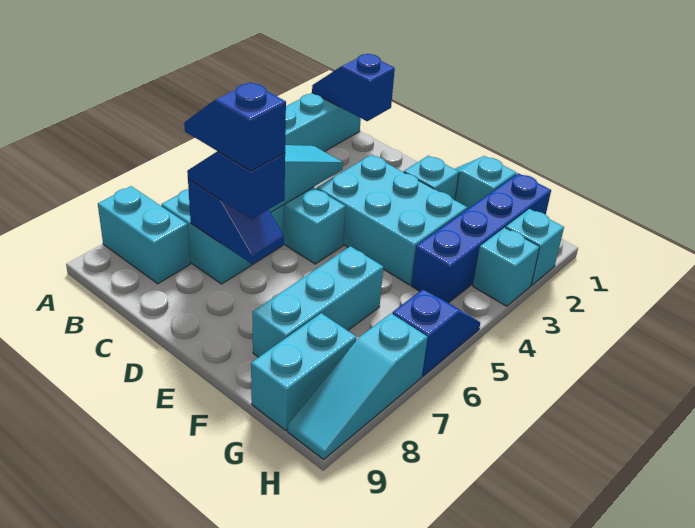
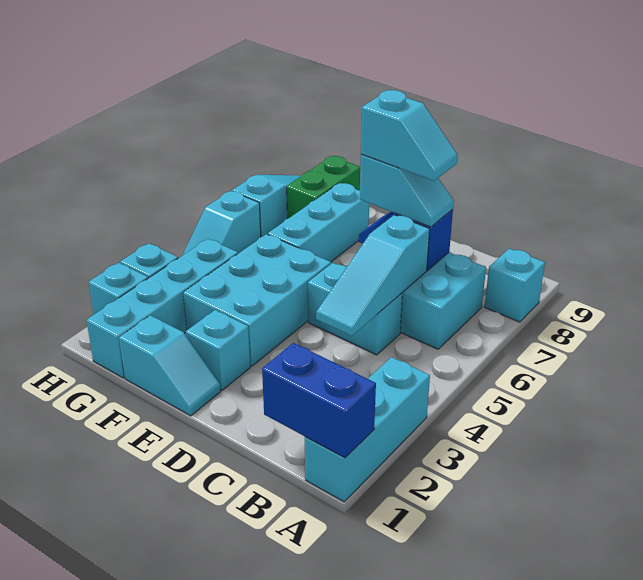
blue 1x2 slope [312,54,395,121] -> blue 1x2 brick [262,343,376,458]
cyan 1x2 brick [98,186,190,284] -> cyan 1x1 brick [485,248,545,322]
blue 1x2 slope [187,151,285,219] -> cyan 1x2 slope [360,154,454,227]
blue 1x2 slope [184,83,286,171] -> cyan 1x2 slope [361,90,458,181]
cyan 2x3 brick [317,155,467,285] -> cyan 2x3 brick turned to [183,234,331,366]
blue 1x4 brick [411,173,551,303] -> cyan 1x4 brick [86,239,238,378]
cyan 1x2 brick [251,313,356,431] -> green 1x2 brick [287,156,360,219]
blue 1x2 slope [392,290,480,376] -> cyan 1x2 slope [183,191,261,255]

